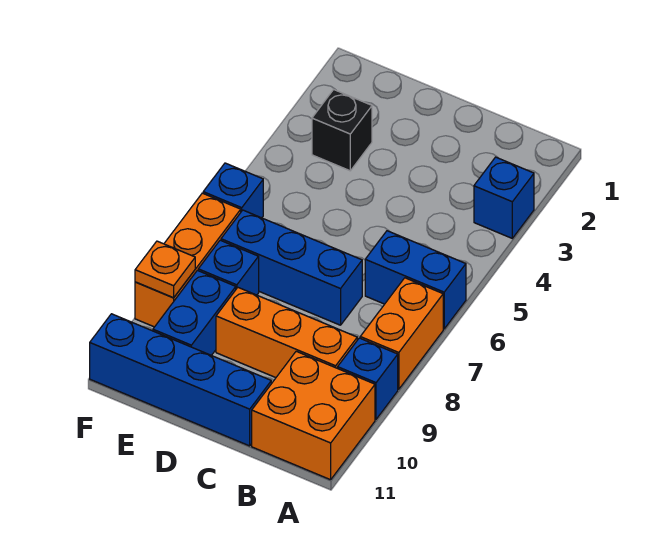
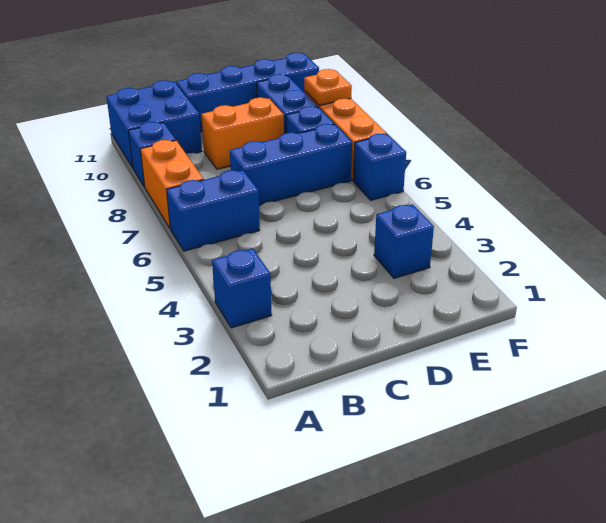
orange 2x2 brick [252,351,375,480] -> blue 2x2 brick [106,80,202,168]
orange 1x3 brick [216,288,357,378] -> orange 1x2 brick [201,98,284,169]
black 1x1 brick [312,90,372,171] -> blue 1x1 brick [374,204,434,278]

